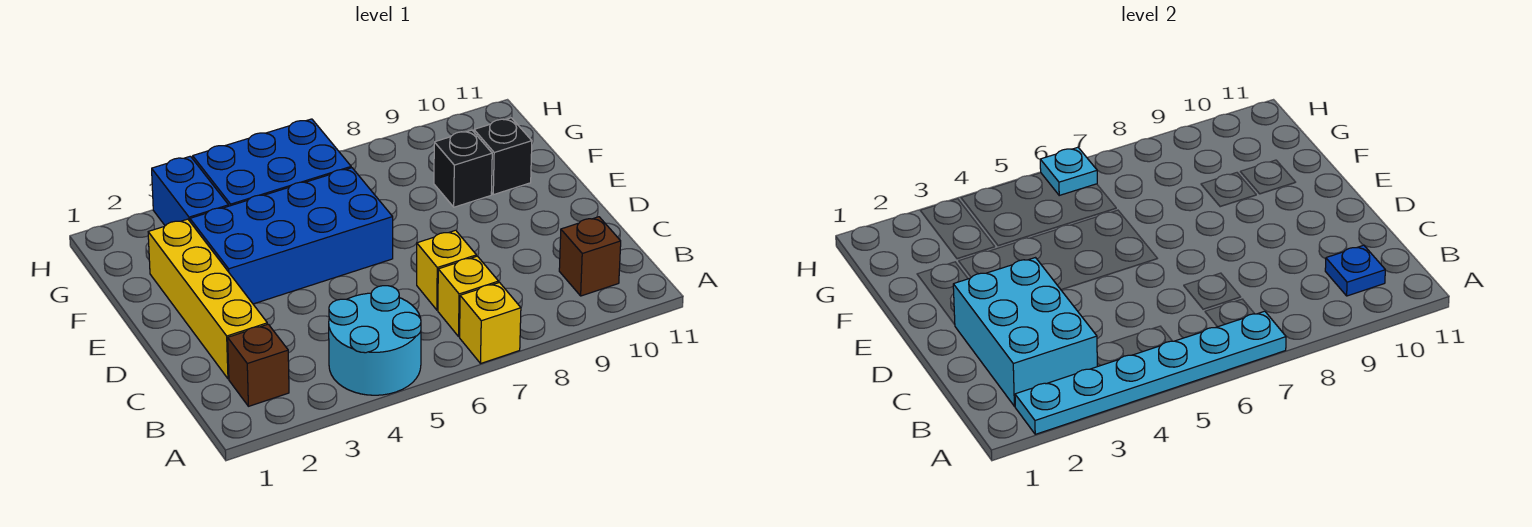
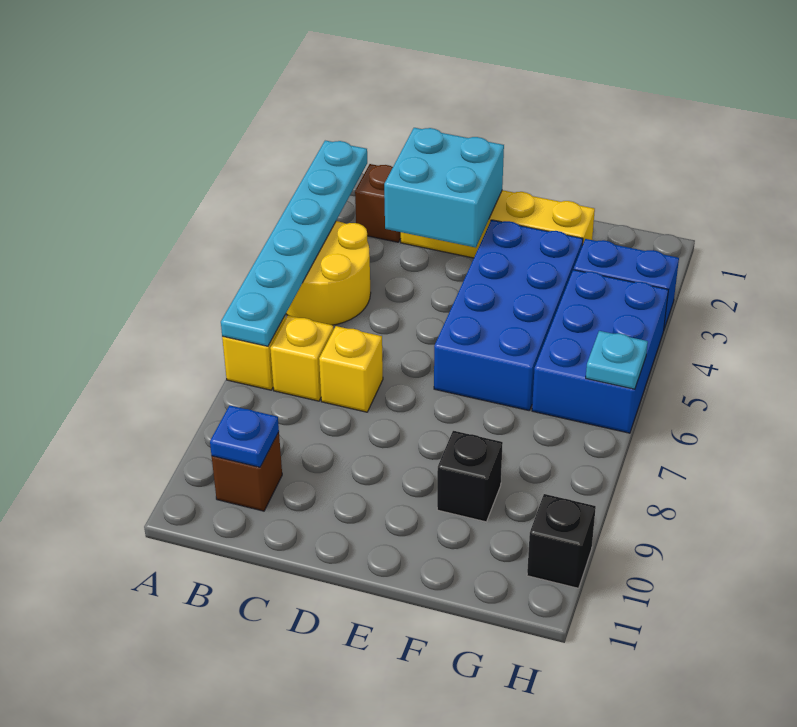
cyan 2x2 round brick [329,286,421,395] -> yellow 2x2 round brick [286,221,371,325]
cyan 2x3 brick [953,258,1097,406] -> cyan 2x2 brick [384,128,504,248]
black 1x1 brick [474,118,532,195] -> black 1x1 brick moved to [527,494,596,588]

